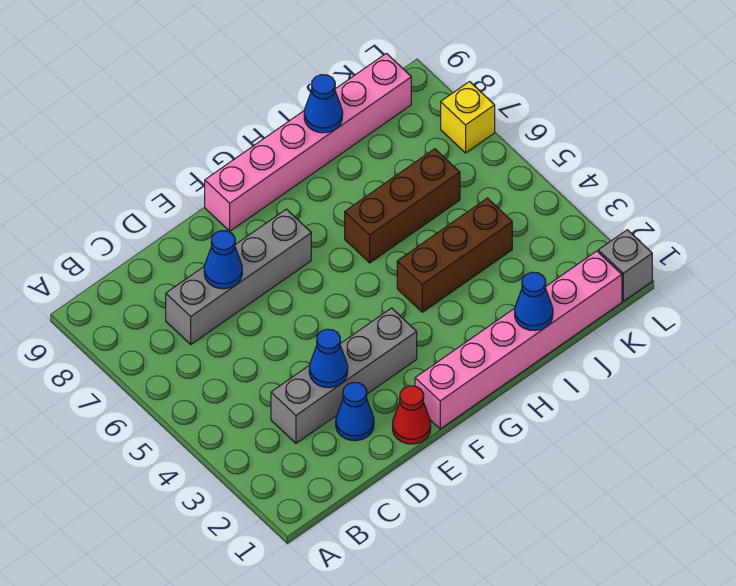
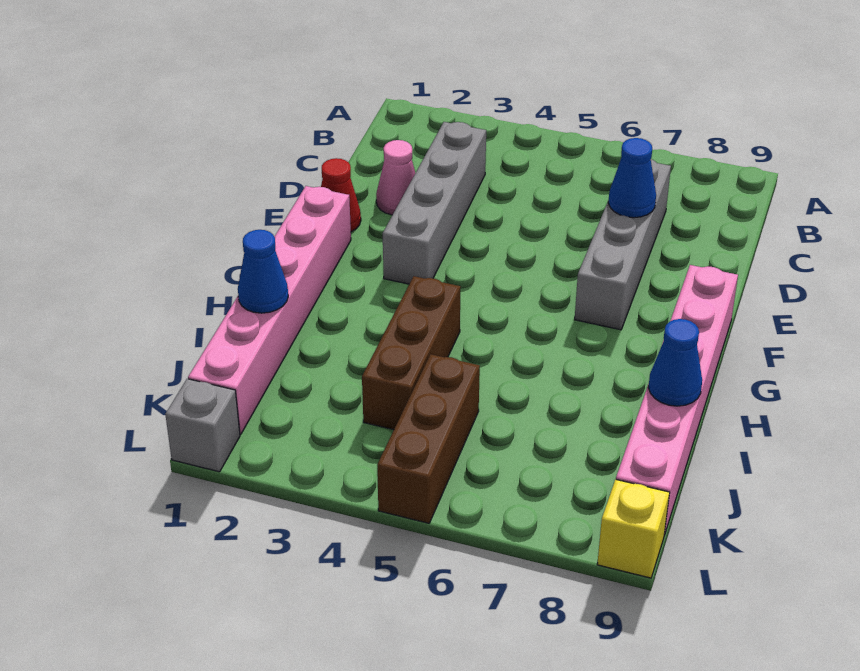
blue 1x1 cone [336,383,374,441] -> pink 1x1 cone [376,140,415,215]
blue 1x1 cone [309,329,348,388] -> none
brown 1x3 brick [345,149,460,263] -> brown 1x3 brick moved to [377,354,480,523]
yellow 1x1 brick [441,82,495,153] -> yellow 1x1 brick moved to [597,480,670,578]

